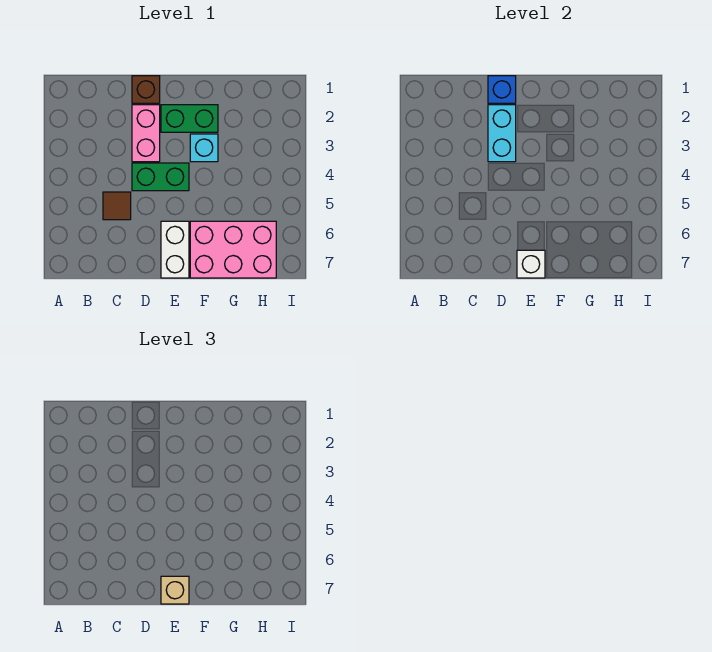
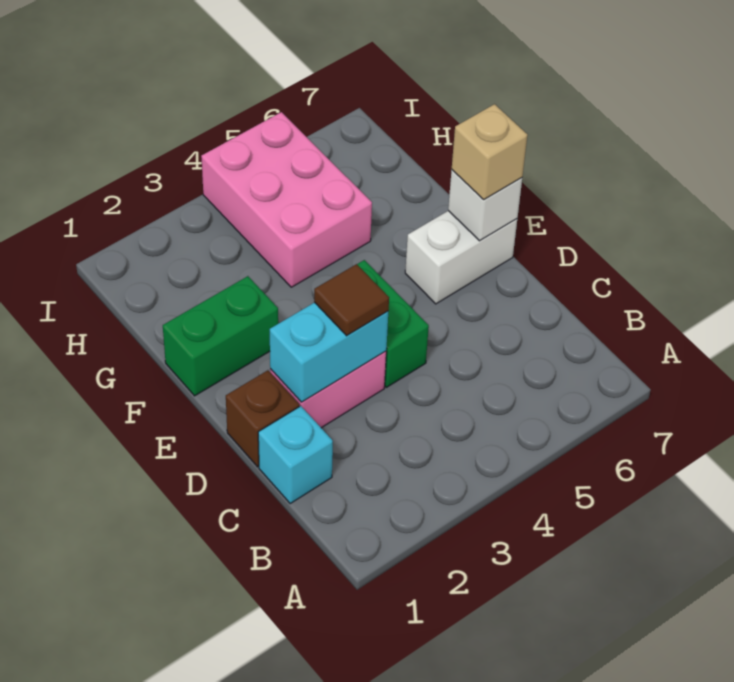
brown 1x1 tile [103,192,131,220] -> brown 1x1 tile moved to [314,264,389,336]
blue 1x1 brick [488,76,516,103] -> none
green 1x2 brick [161,105,218,132] -> green 1x2 brick turned to [163,276,278,396]
cyan 1x1 brick [190,134,218,162] -> cyan 1x1 brick moved to [258,406,333,503]
pink 2x3 brick [190,221,276,278] -> pink 2x3 brick moved to [201,112,372,287]

